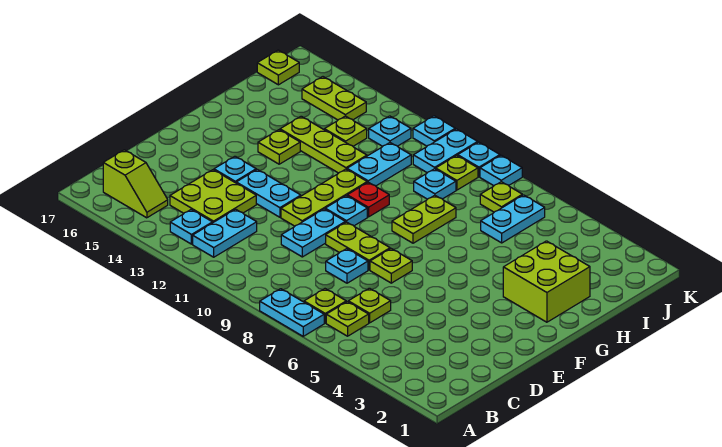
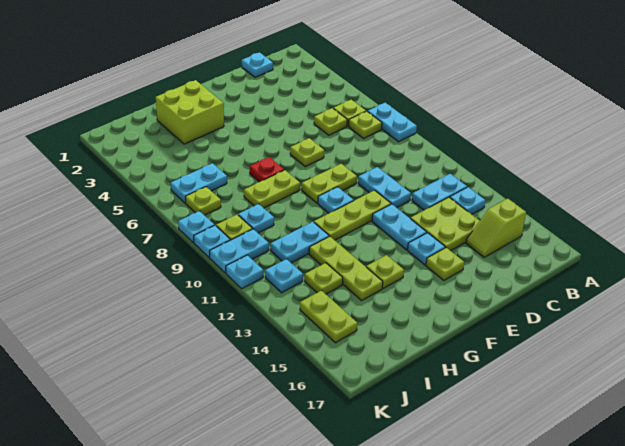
lime 1x2 slope [103,150,168,218] -> lime 1x2 slope turned to [466,199,526,257]
cyan 1x1 plate [326,249,368,283] -> cyan 1x1 plate moved to [242,53,273,77]
cyan 1x2 plate [281,209,345,257] -> cyan 1x2 plate turned to [358,167,411,208]
lime 1x2 plate [326,222,390,270] -> lime 1x2 plate turned to [302,164,357,203]
red 1x1 plate [347,182,389,217] -> red 1x1 plate moved to [250,157,284,182]
lime 1x1 plate [257,50,299,85] -> lime 1x1 plate moved to [426,248,464,280]

